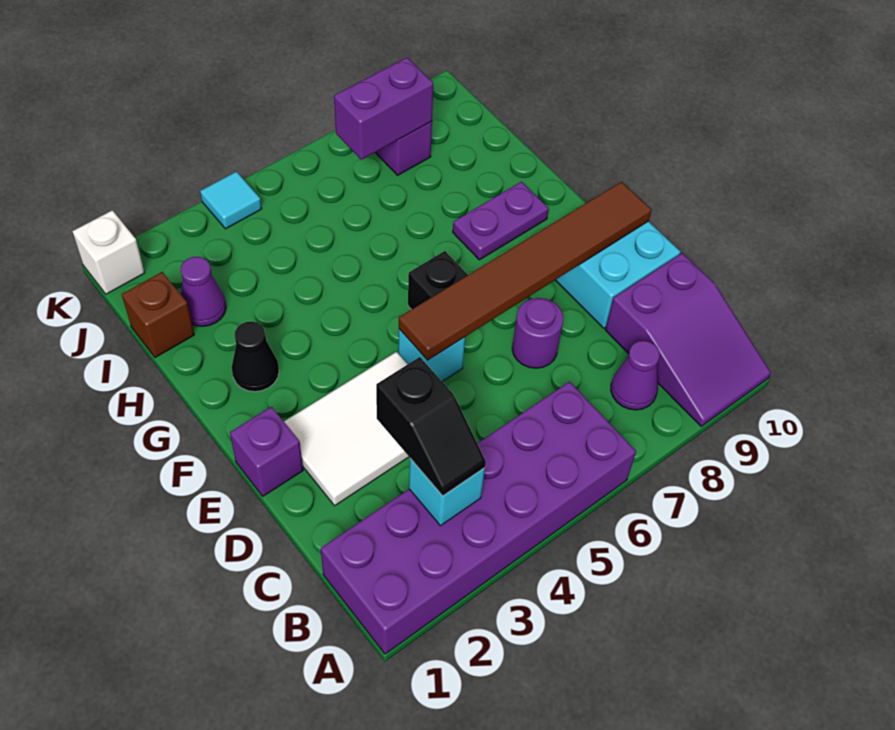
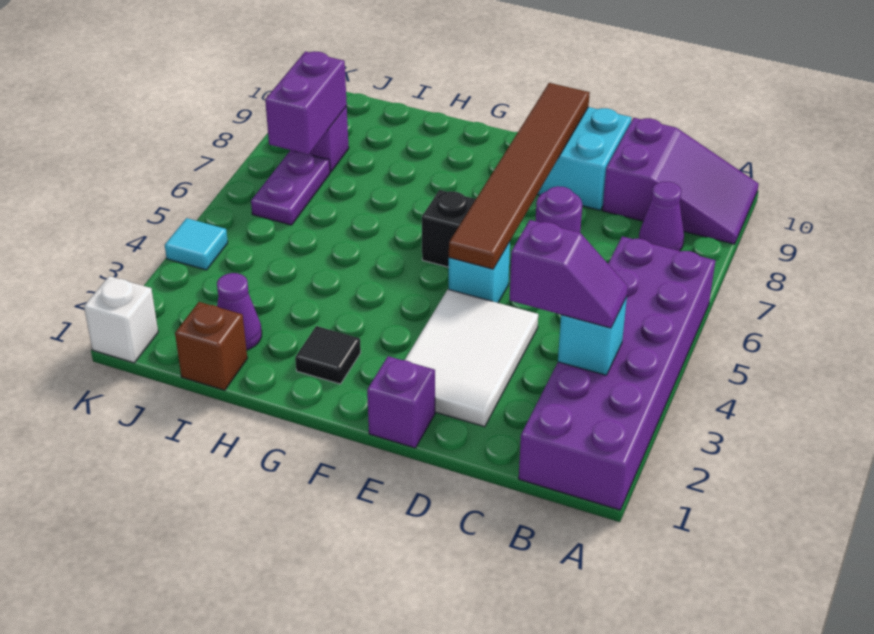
black 1x2 slope [376,357,486,496] -> purple 1x2 slope [509,220,628,328]
black 1x1 cone [232,322,279,392] -> black 1x1 tile [295,326,361,384]
purple 1x2 plate [453,182,549,260] -> purple 1x2 plate moved to [251,150,330,225]

